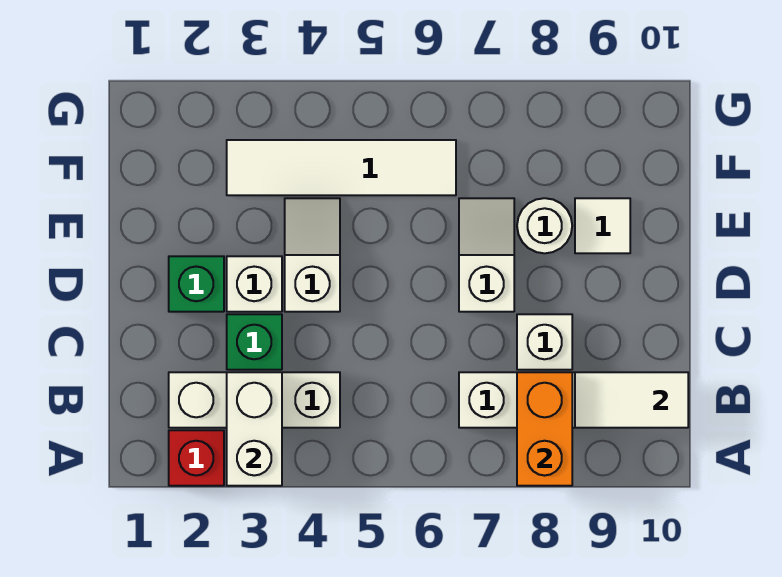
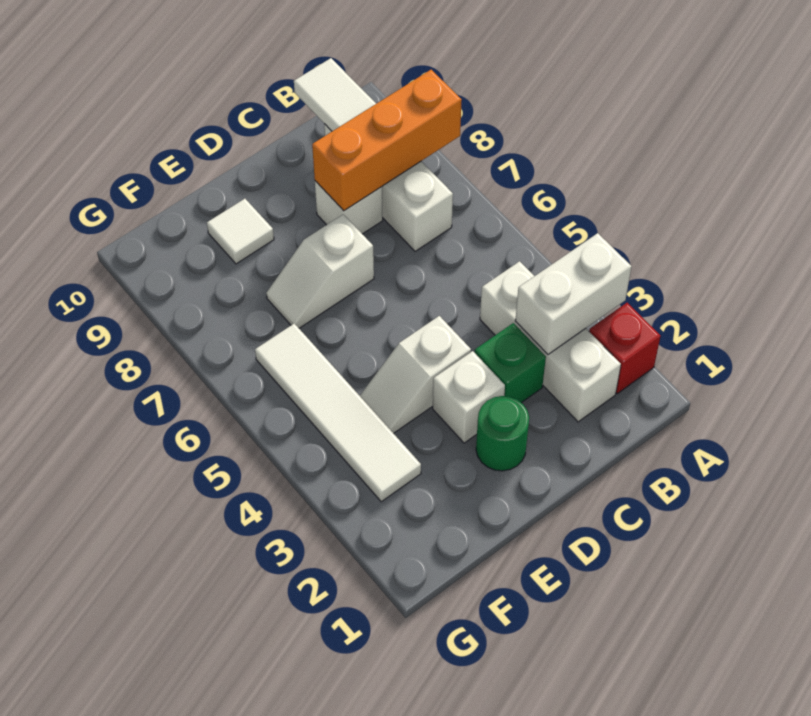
orange 1x2 brick [517,372,572,486] -> orange 1x3 brick [312,70,462,211]
green 1x1 brick [169,256,224,312] -> green 1x1 round brick [476,396,529,471]
white 1x1 round brick [517,198,572,253] -> none

